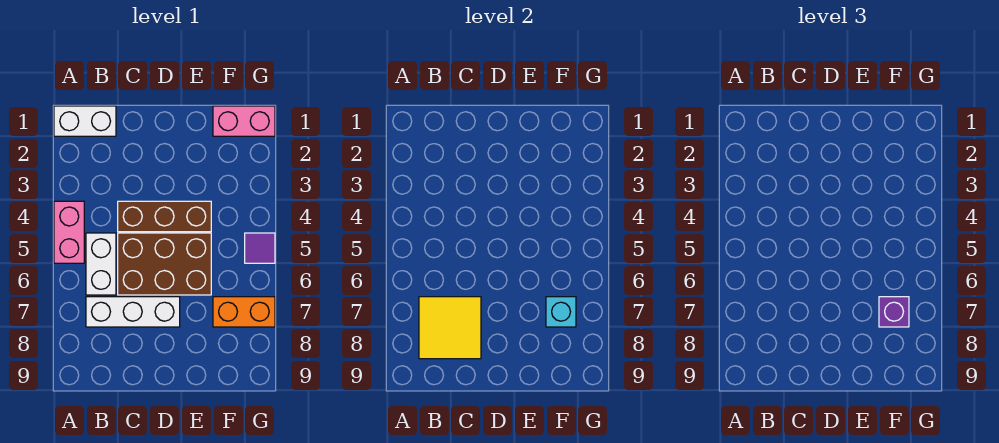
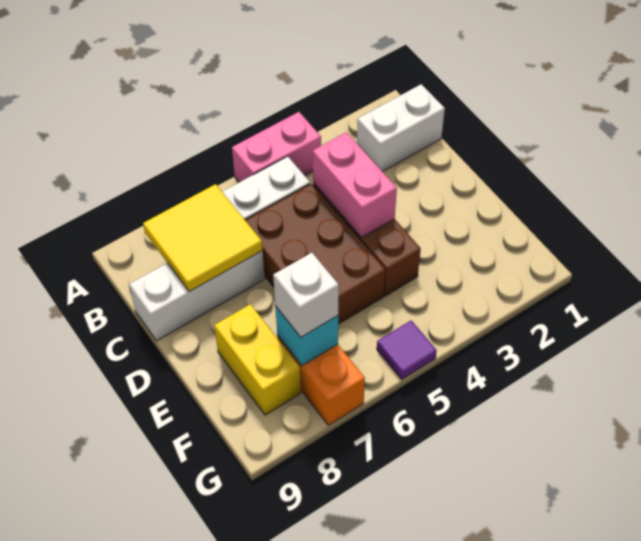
white 1x2 brick [54,106,116,136] -> white 1x2 brick turned to [357,84,445,172]
white 1x3 brick [86,297,180,327] -> white 1x3 brick turned to [129,251,265,341]
none -> yellow 1x2 brick [214,304,301,415]
pink 1x2 brick [213,106,275,136] -> pink 1x2 brick moved to [313,132,397,238]
purple 1x1 brick [879,297,909,327] -> white 1x1 brick [273,253,339,337]

